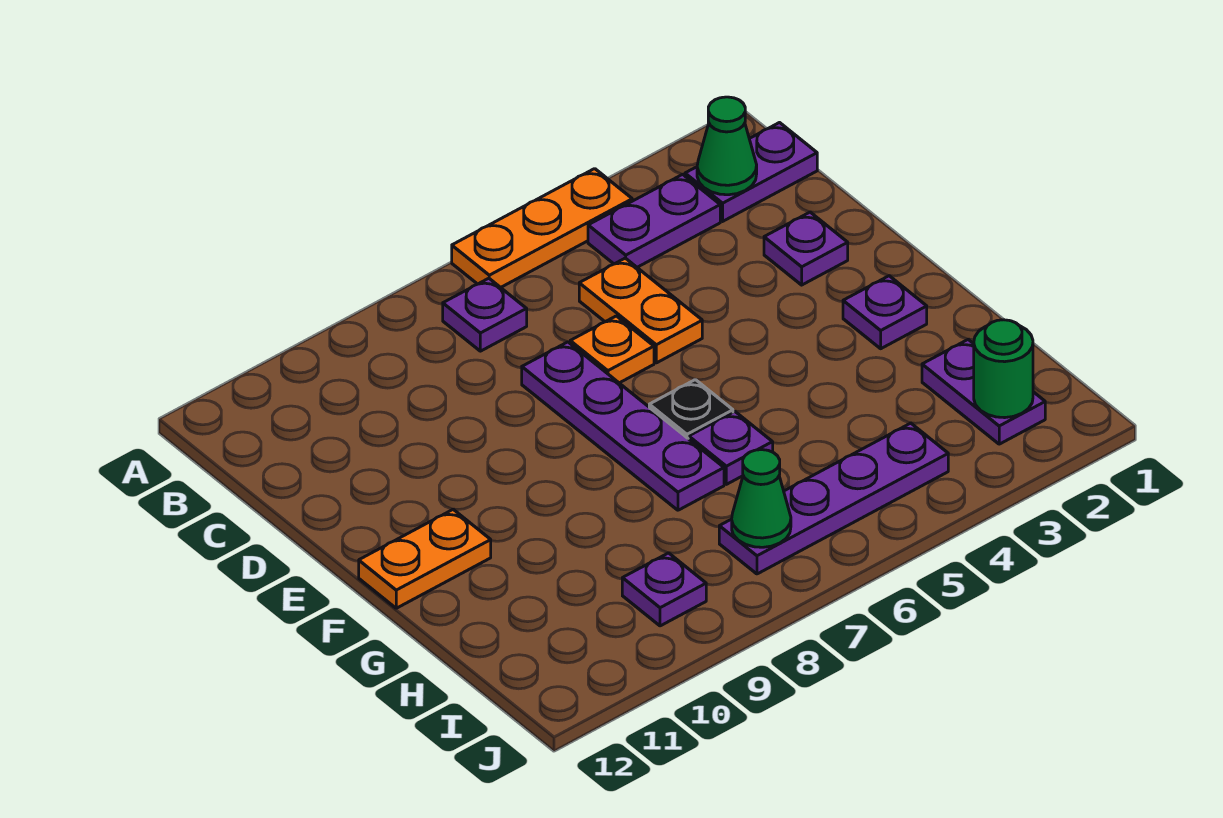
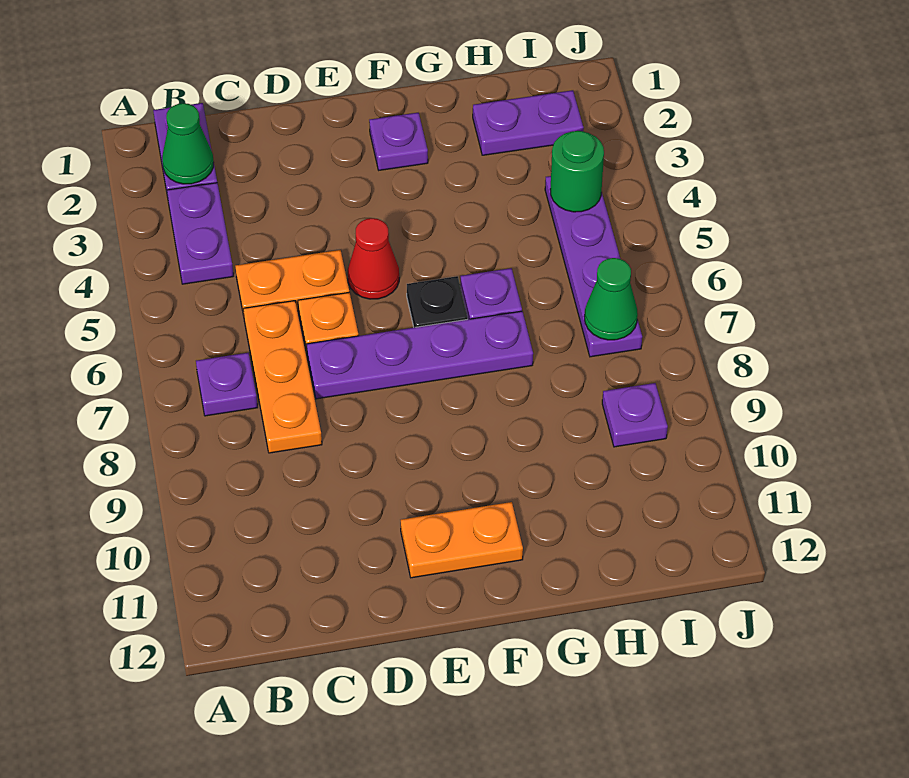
orange 1x3 plate [452,169,632,287] -> orange 1x3 plate moved to [243,301,322,453]
purple 1x1 plate [764,212,848,285] -> none
none -> red 1x1 cone [348,218,399,299]
orange 1x2 plate [359,510,491,608] -> orange 1x2 plate turned to [401,502,523,578]
green 1x1 round brick [974,320,1033,418] -> green 1x1 round brick moved to [550,131,604,212]

